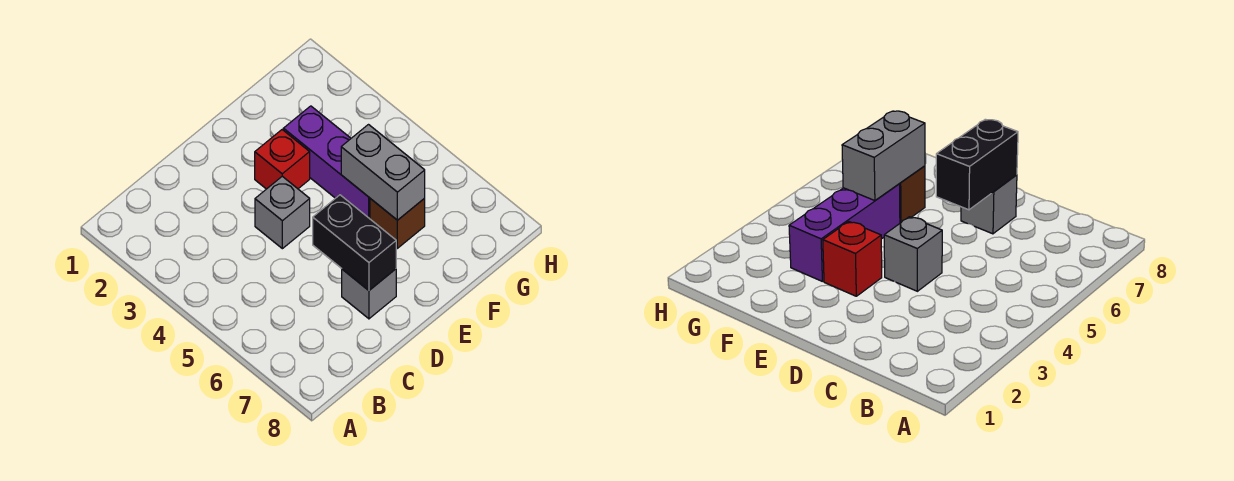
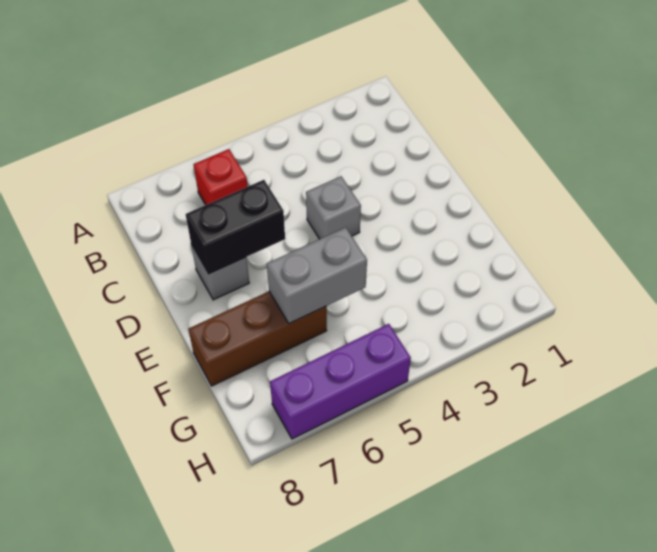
red 1x1 brick [255,130,310,189] -> red 1x1 brick moved to [193,149,248,205]
purple 1x3 brick [283,106,370,219] -> purple 1x3 brick moved to [270,324,411,439]
brown 1x1 brick [370,198,425,248] -> brown 1x3 brick [188,291,327,386]

